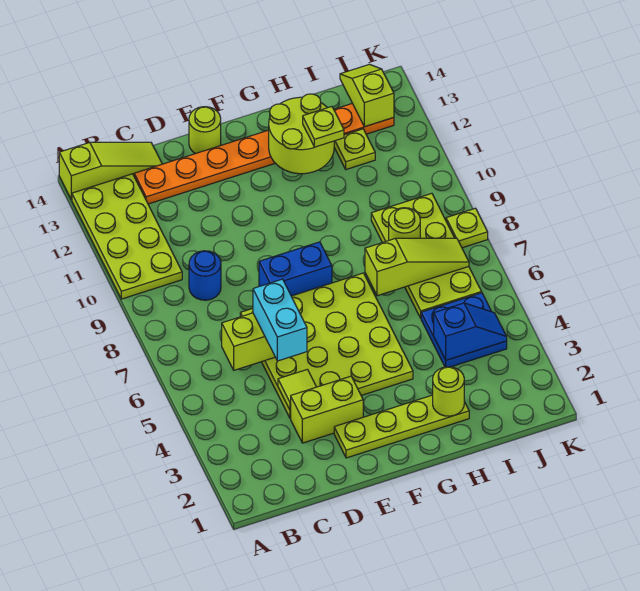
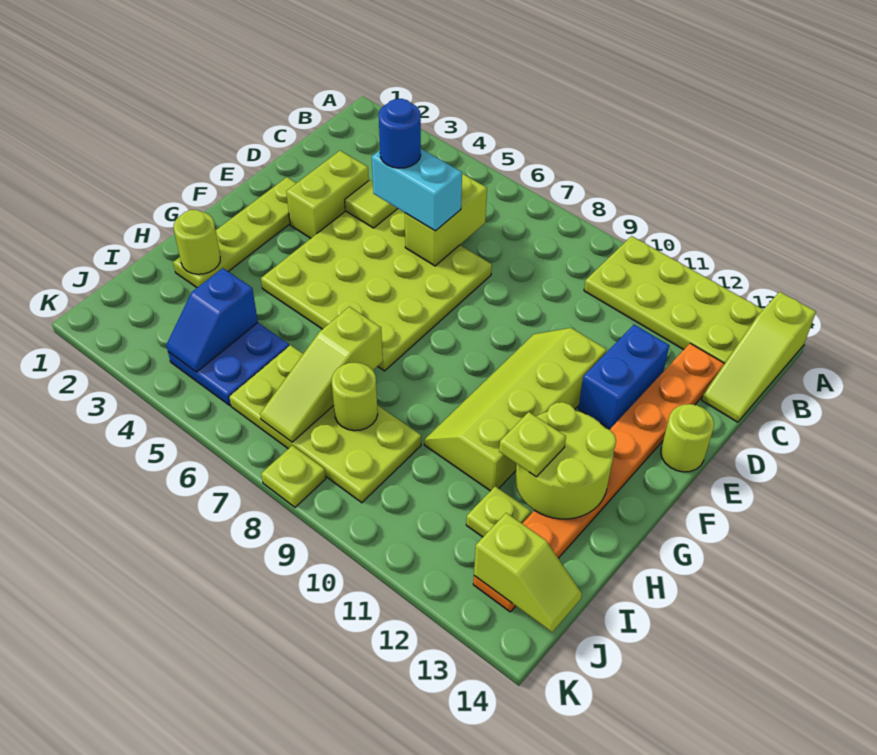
blue 1x1 round brick [189,251,221,300] -> blue 1x1 round brick moved to [379,99,421,168]
blue 1x2 brick [259,242,332,296] -> blue 1x2 brick moved to [578,325,669,429]
none -> lime 2x4 slope [424,328,607,491]

